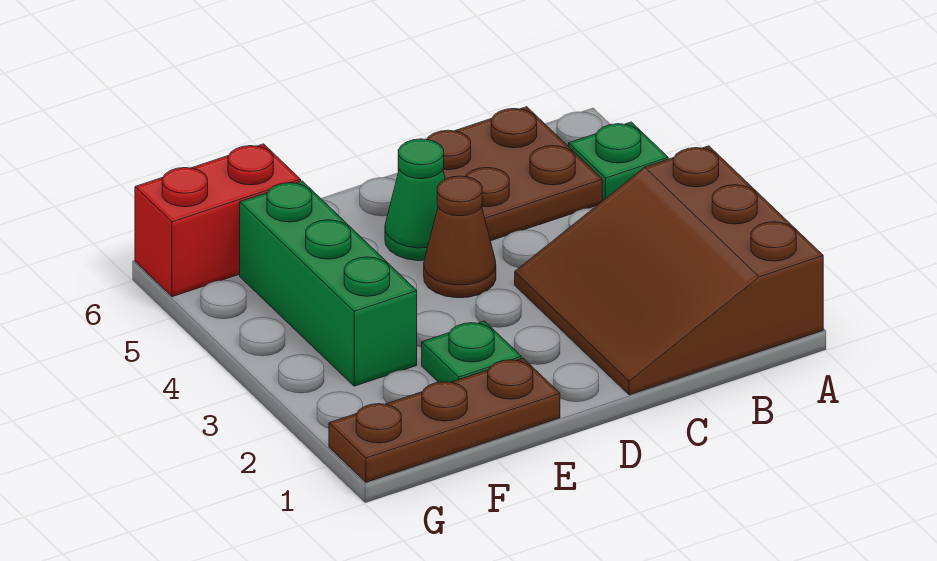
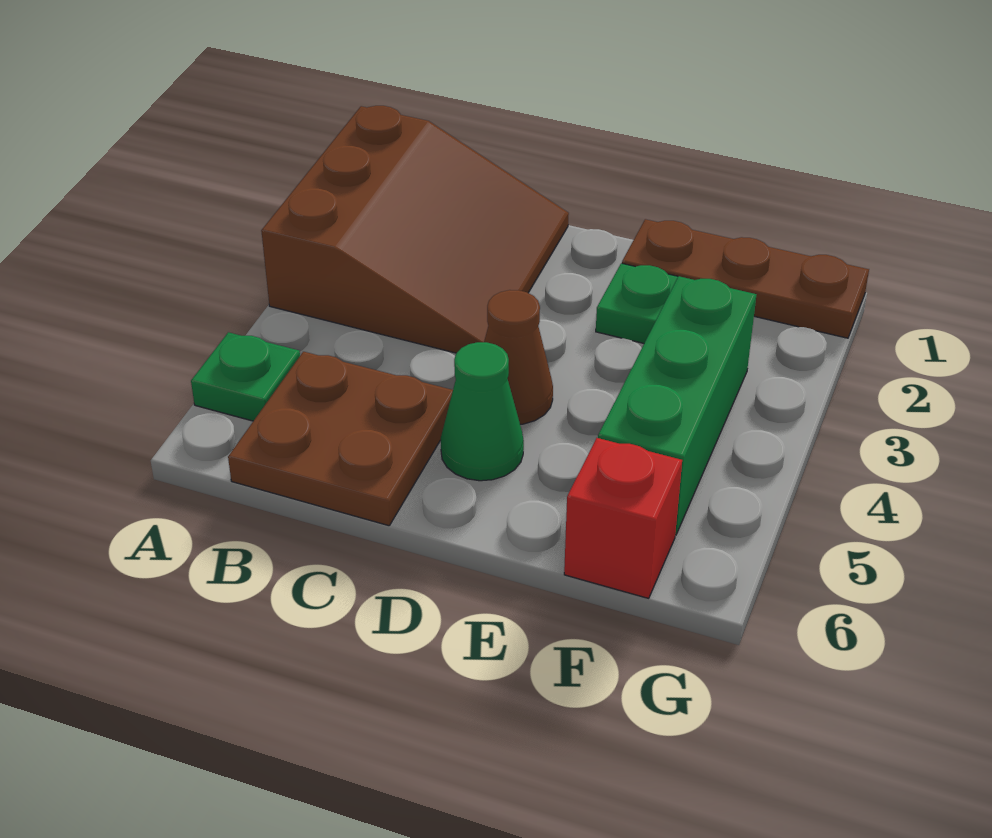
red 1x2 brick [135,144,301,297] -> red 1x1 brick [564,438,682,598]

